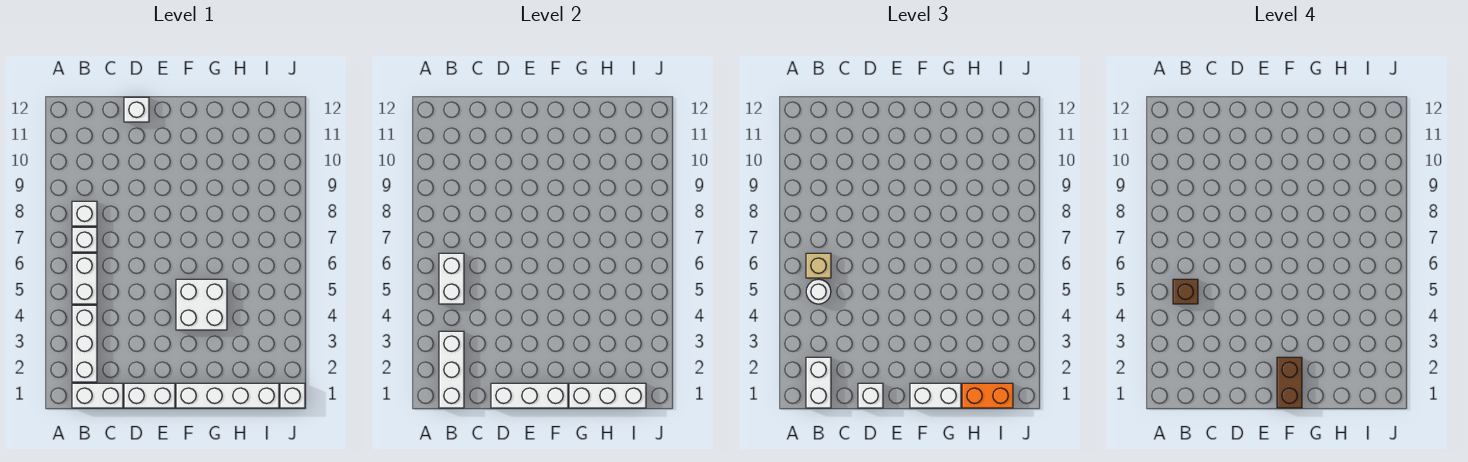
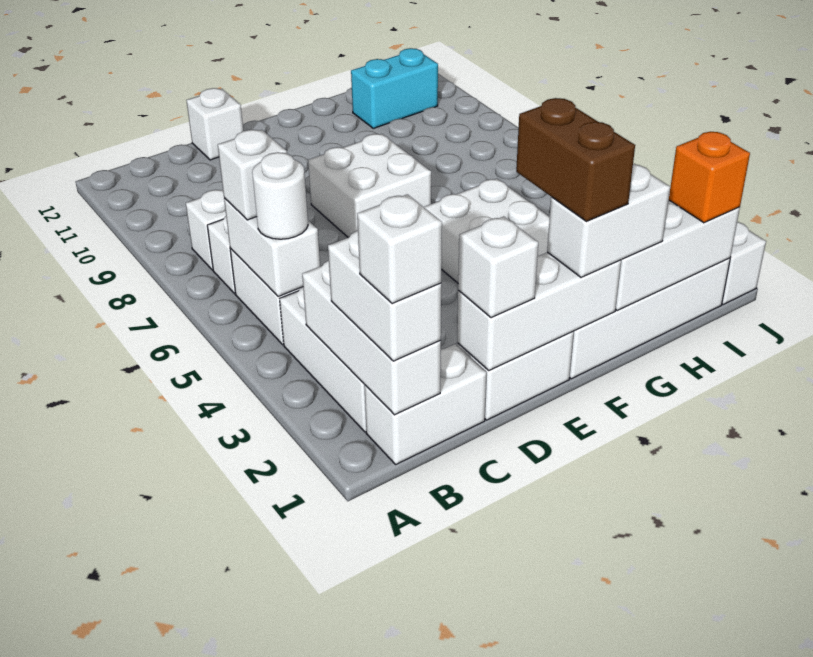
none -> white 1x1 brick [357,194,442,304]
brown 1x1 brick [1173,279,1198,304] -> none
tan 1x1 brick [806,253,831,278] -> white 1x1 brick [218,130,287,220]
none -> white 2x2 brick [308,134,431,237]
orange 1x2 brick [962,383,1013,408] -> orange 1x1 brick [669,132,750,223]
none -> cyan 1x2 brick [351,48,438,128]

